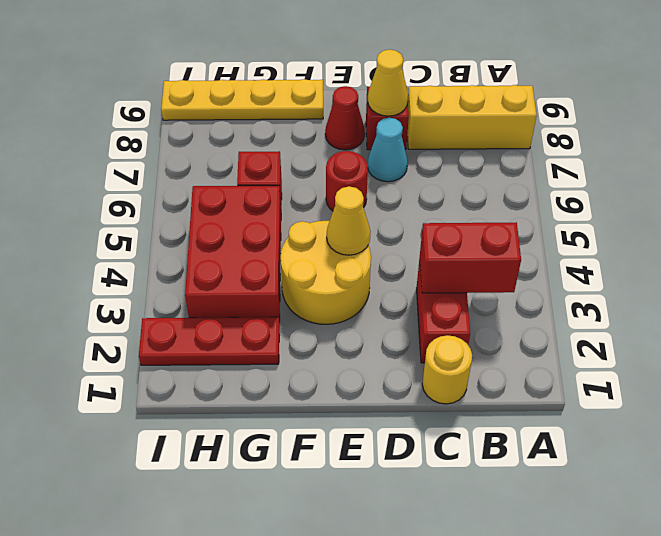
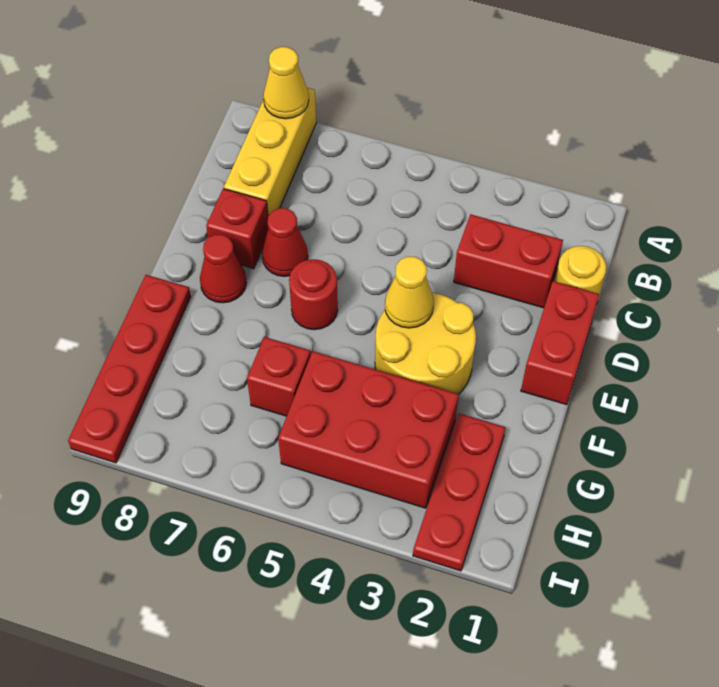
red 1x2 brick [420,222,521,293] -> red 1x2 brick moved to [521,281,599,405]
cyan 1x1 cone [368,118,408,182] -> red 1x1 cone [262,208,308,276]
yellow 1x1 cone [368,49,408,116] -> yellow 1x1 cone moved to [263,47,309,119]
yellow 1x4 plate [161,79,323,120] -> red 1x4 plate [68,275,191,463]

